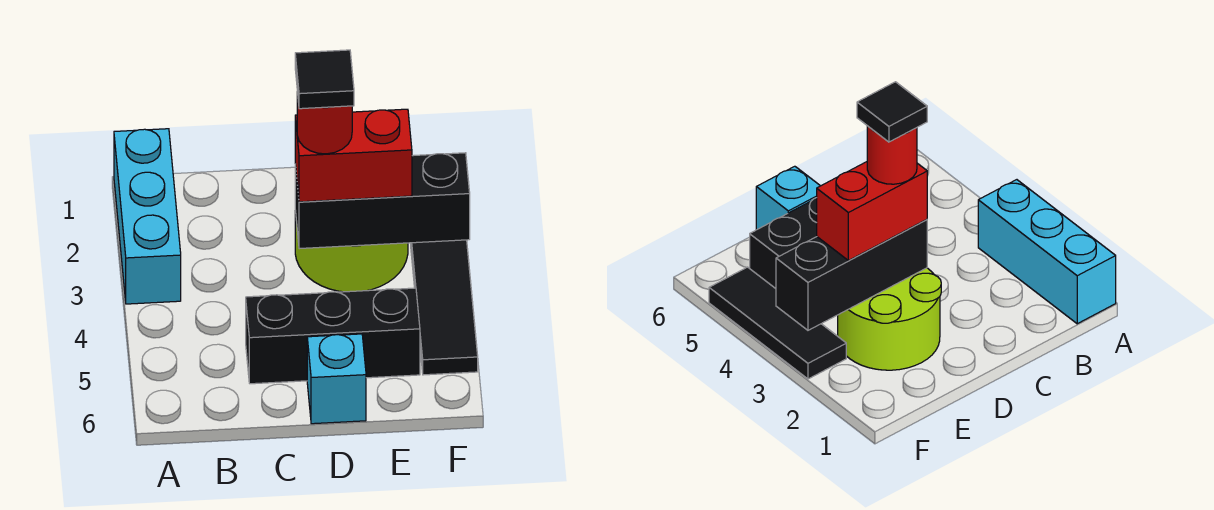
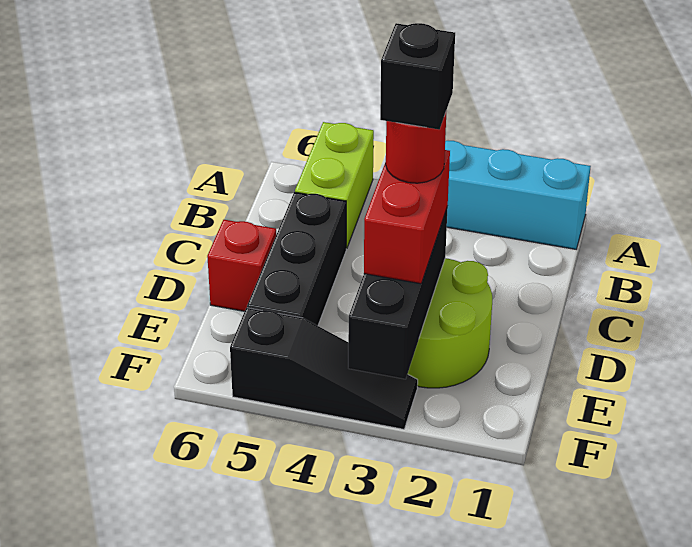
none -> lime 1x2 brick [295,122,374,249]
black 1x1 tile [295,50,354,109] -> black 1x1 brick [380,23,455,130]
cyan 1x1 brick [307,334,366,424] -> red 1x1 brick [207,220,276,311]
black 1x3 tile [411,240,478,375] -> black 1x3 slope [230,308,418,429]

